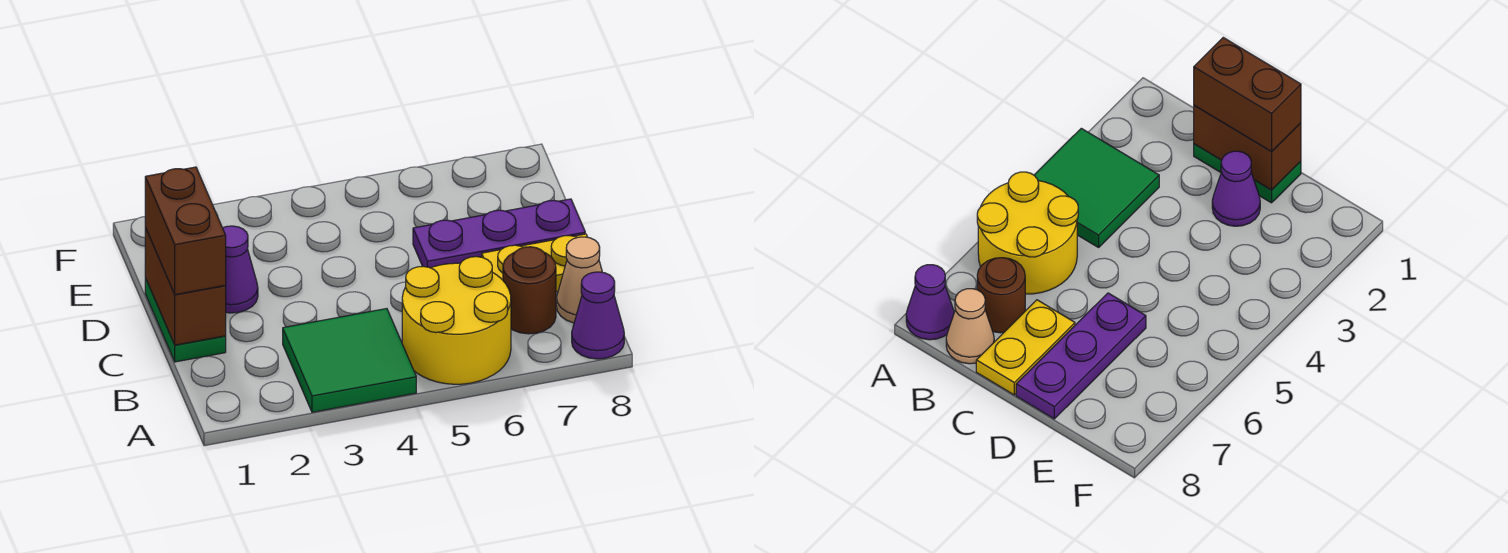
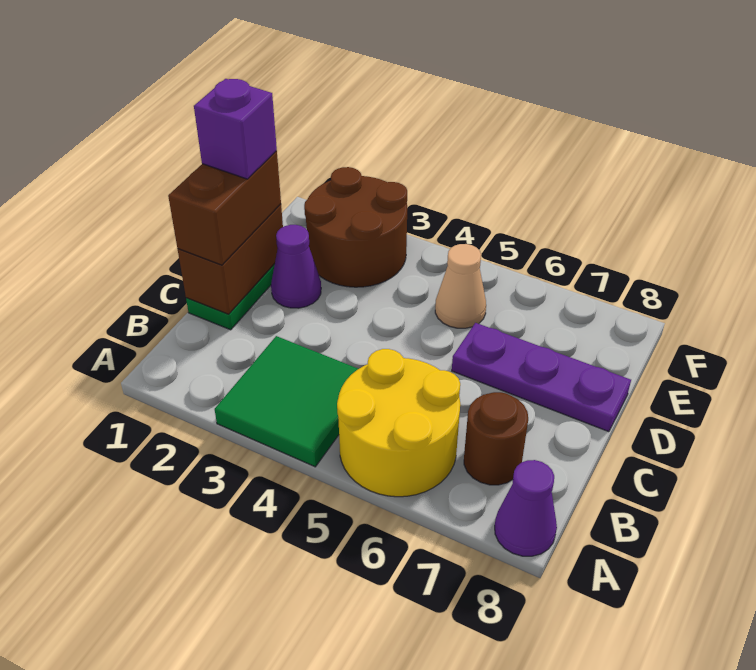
tan 1x1 cone [556,237,602,323] -> tan 1x1 cone moved to [435,244,486,328]
yellow 1x2 plate [482,234,587,292] -> none
none -> purple 1x1 brick [194,79,277,179]
none -> brown 2x2 round brick [304,167,407,287]

